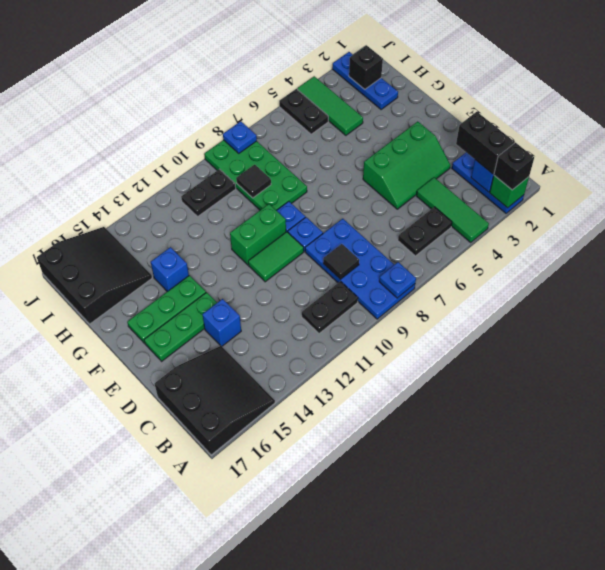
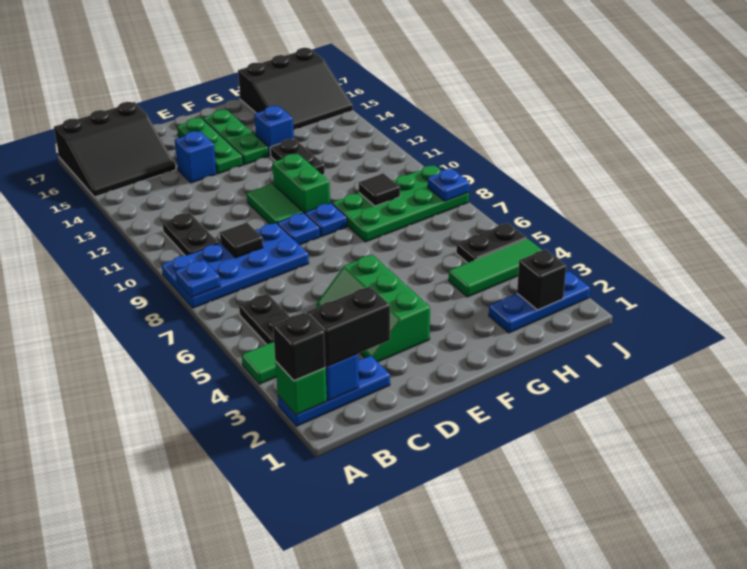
black 1x2 plate [181,169,236,216] -> black 1x2 plate moved to [270,139,325,175]

